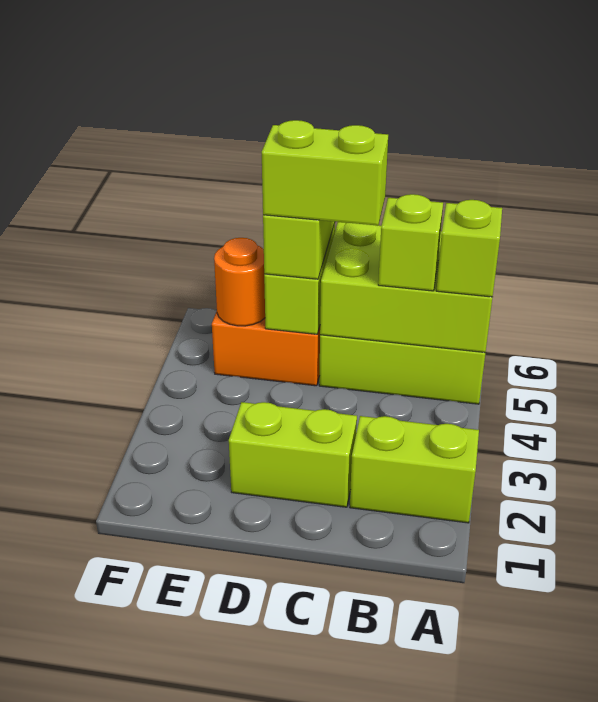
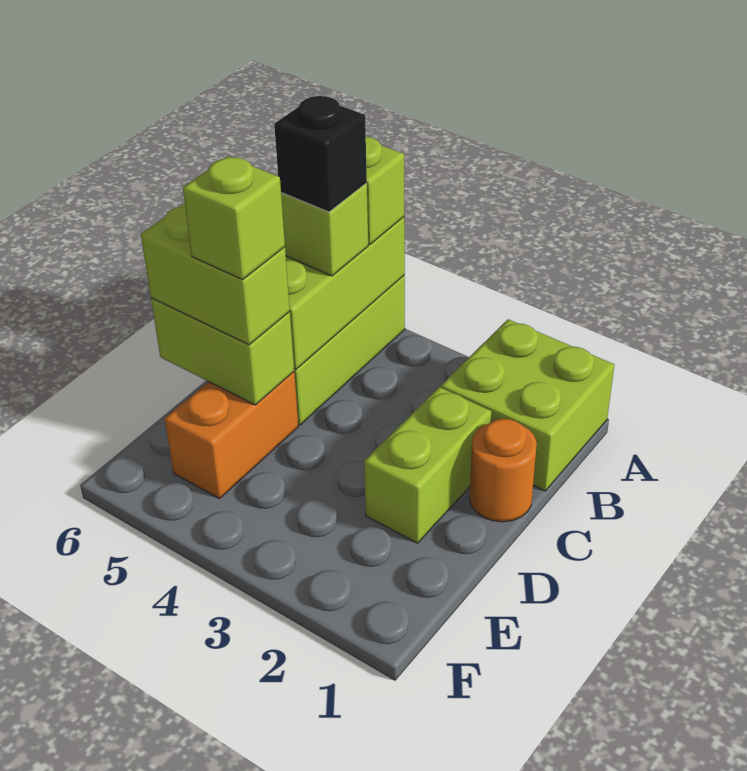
lime 1x2 brick [350,416,479,523] -> lime 2x2 brick [441,319,614,491]
none -> black 1x1 brick [274,96,367,212]
lime 1x2 brick [262,120,388,226] -> lime 1x1 brick [183,156,285,280]
orange 1x1 round brick [214,238,265,326] -> orange 1x1 round brick moved to [470,419,537,522]

